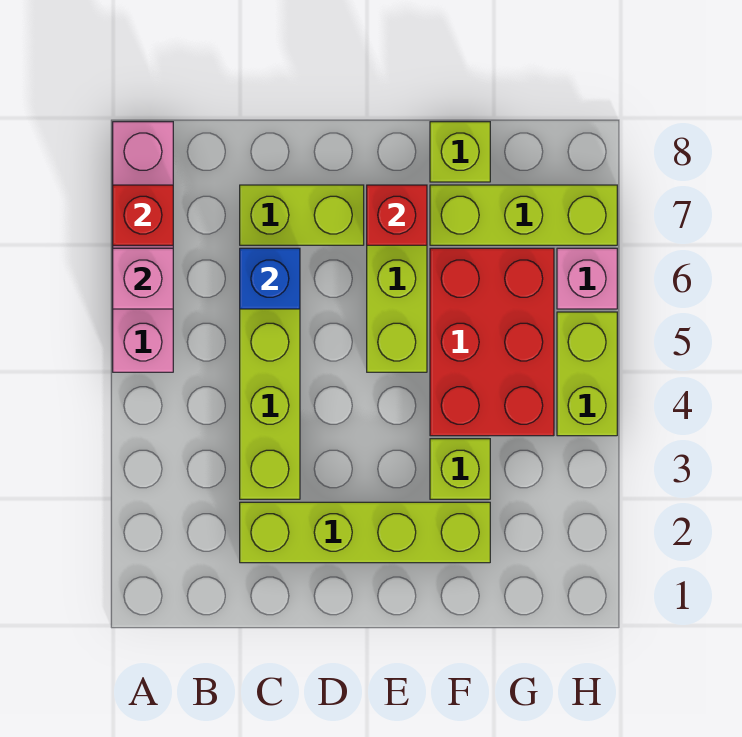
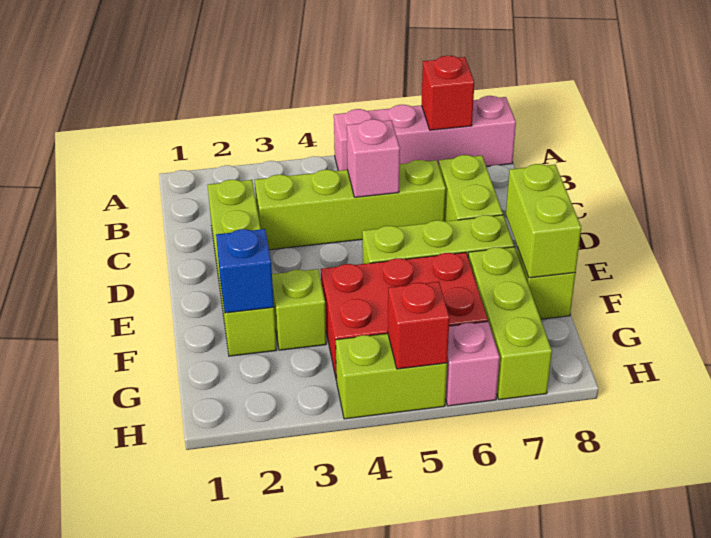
pink 1x1 brick [113,248,173,309] -> pink 1x1 brick moved to [347,119,400,197]
blue 1x1 brick [240,248,300,309] -> blue 1x1 brick moved to [216,229,274,313]
red 1x1 brick [367,185,427,245] -> red 1x1 brick moved to [388,282,449,369]
none -> lime 1x2 brick [506,164,581,278]

